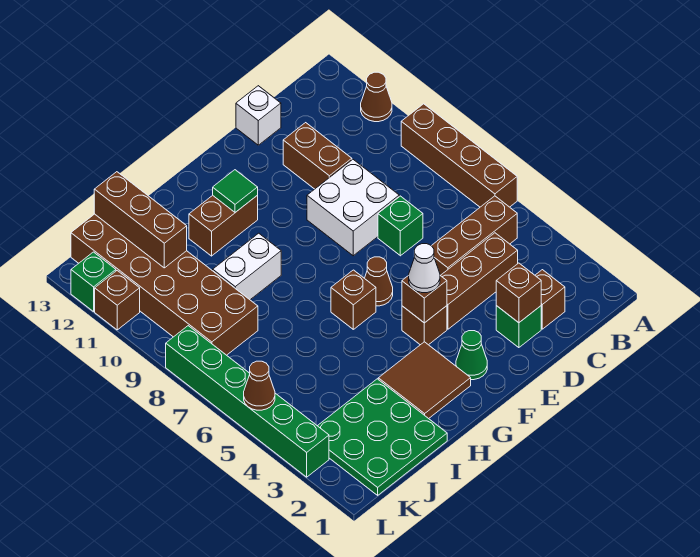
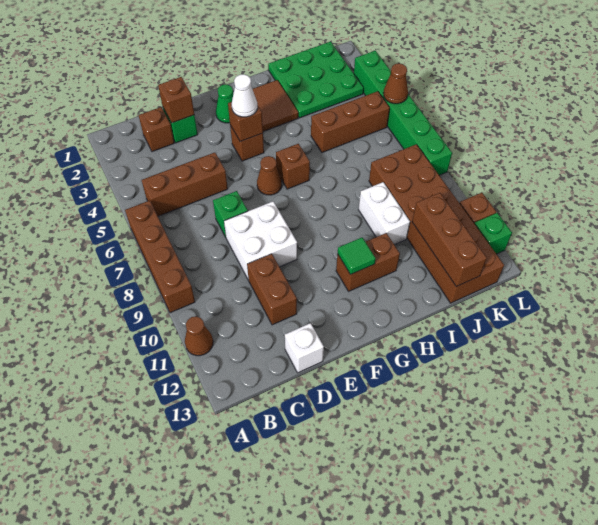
brown 1x3 brick [440,233,518,329] -> brown 1x3 brick moved to [311,91,390,153]
white 1x2 brick [213,233,281,300] -> white 1x2 brick turned to [359,182,410,245]

